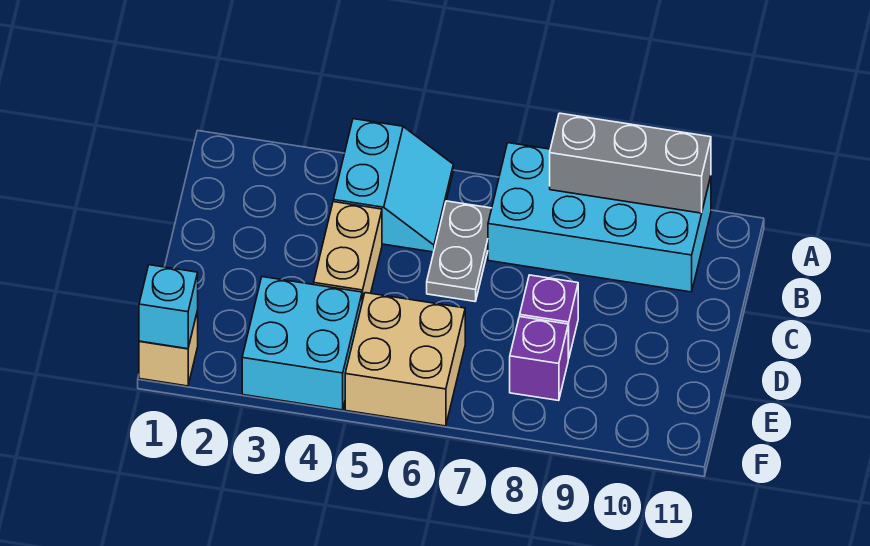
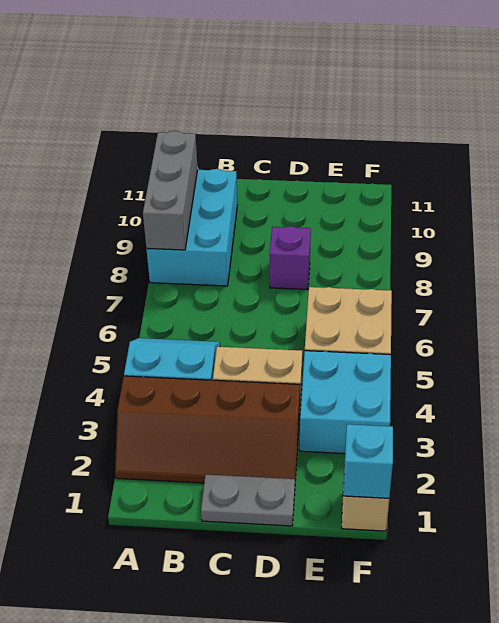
none -> brown 2x4 slope [115,376,300,483]
cyan 2x4 brick [488,143,711,292] -> cyan 2x3 brick [146,169,237,286]
grey 1x2 plate [427,201,492,301] -> grey 1x2 plate moved to [201,474,295,526]
purple 1x1 brick [510,317,568,401] -> none

